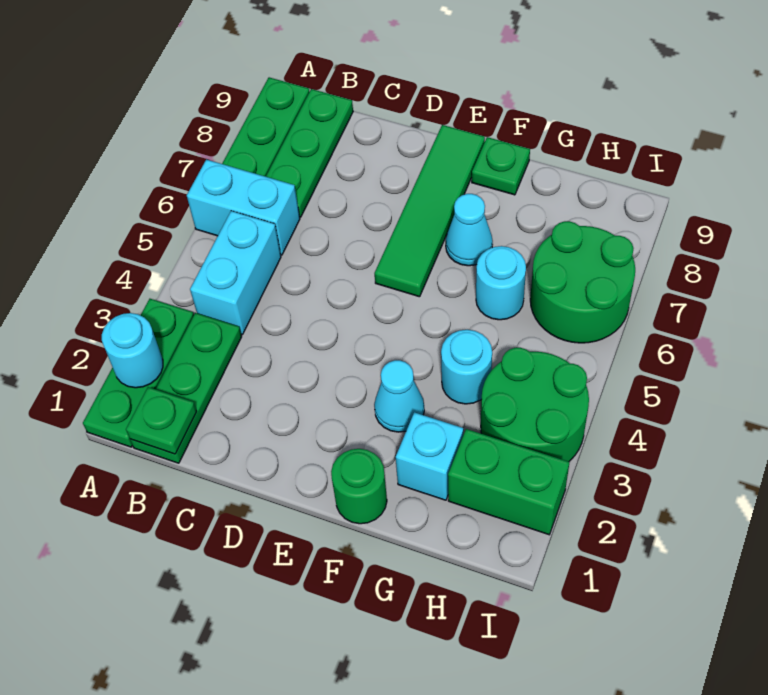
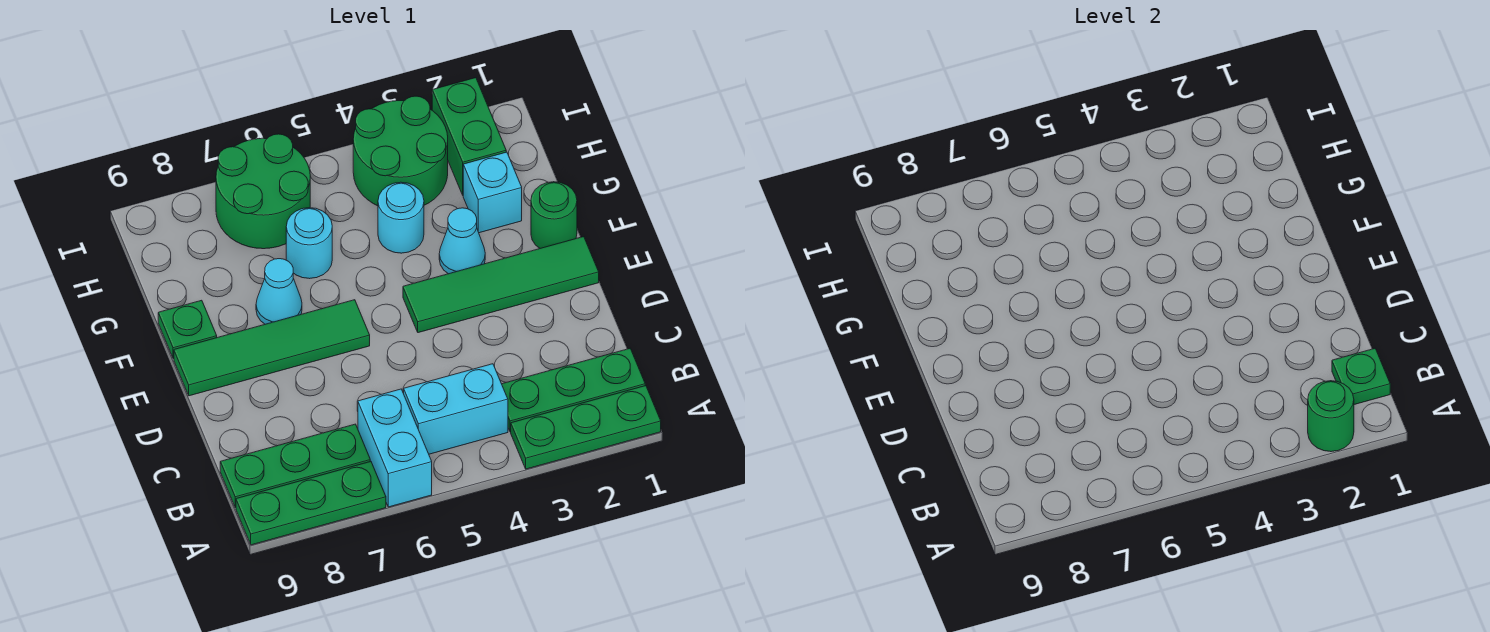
cyan 1x1 round brick [102,313,163,388] -> green 1x1 round brick [1308,381,1354,452]
none -> green 1x4 tile [403,237,599,333]

